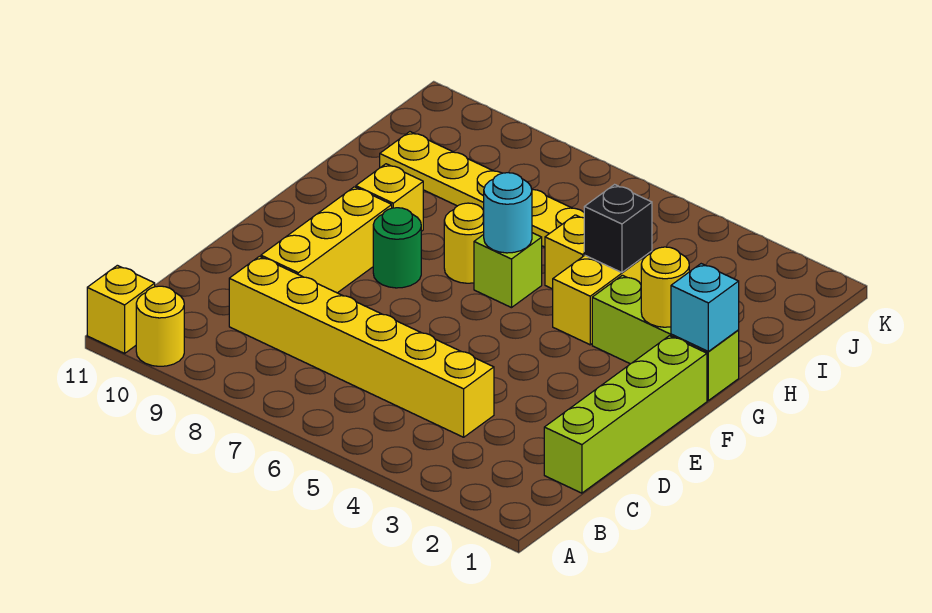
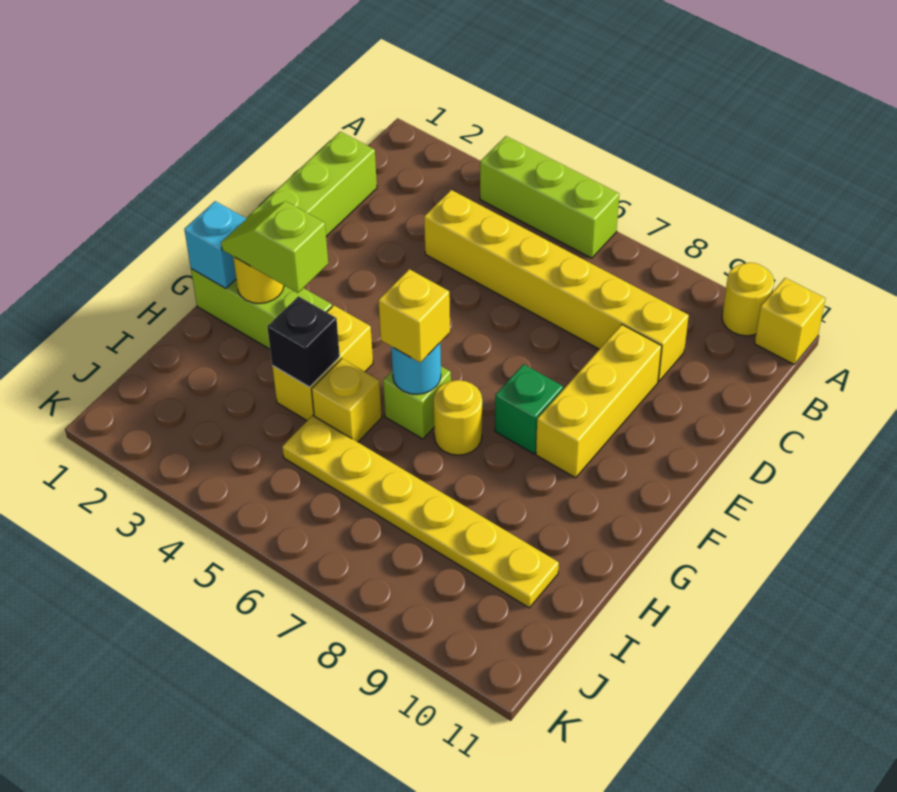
none -> lime 1x3 brick [480,136,619,258]
green 1x1 round brick [373,208,421,288] -> green 1x1 brick [495,364,563,454]
none -> lime 1x2 slope [221,202,328,293]
yellow 1x1 brick [356,164,423,231] -> yellow 1x1 brick moved to [378,269,450,362]

